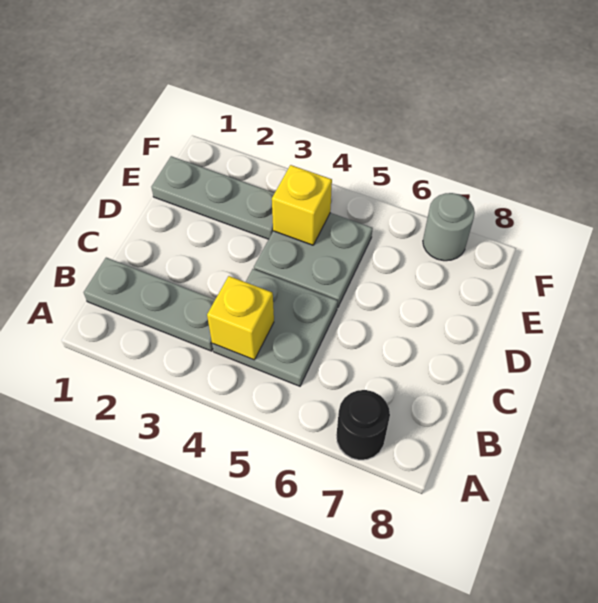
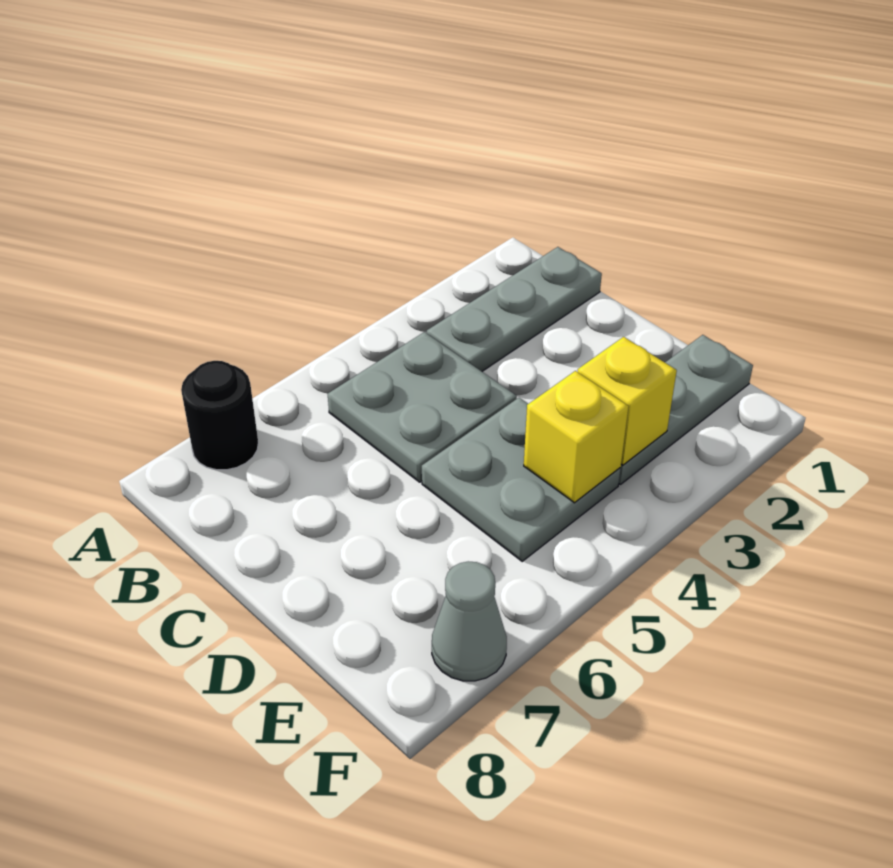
yellow 1x1 brick [207,276,274,360] -> yellow 1x1 brick moved to [578,337,677,465]
grey 1x1 round brick [423,193,475,261] -> grey 1x1 cone [432,561,507,681]

